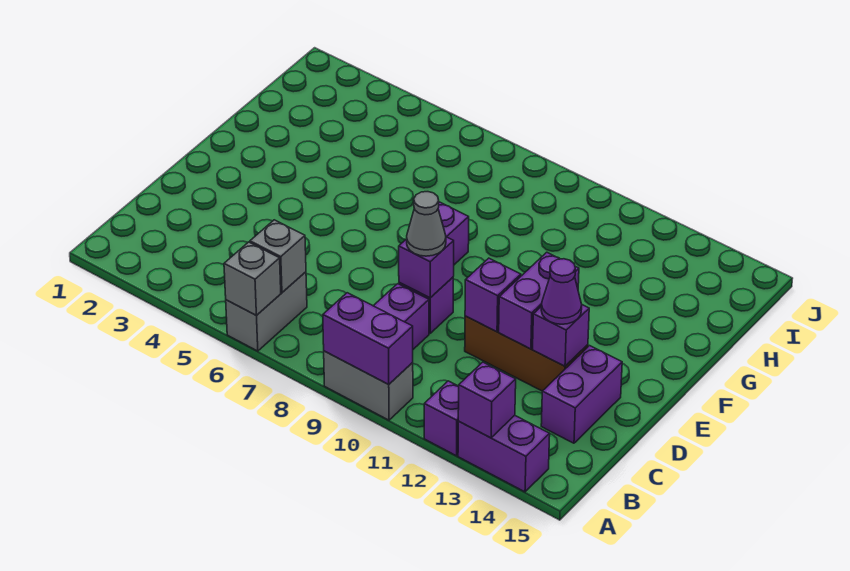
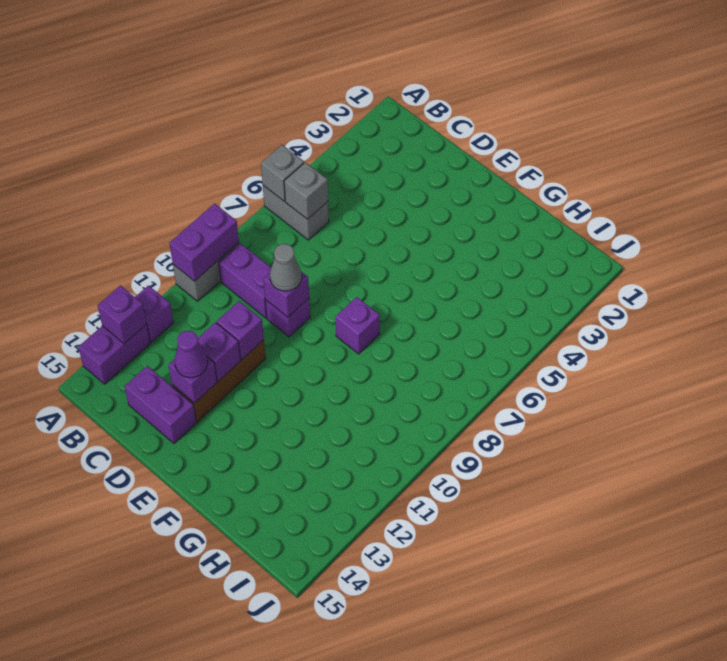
purple 1x2 brick [499,252,579,349] -> purple 1x1 brick [198,322,241,381]

